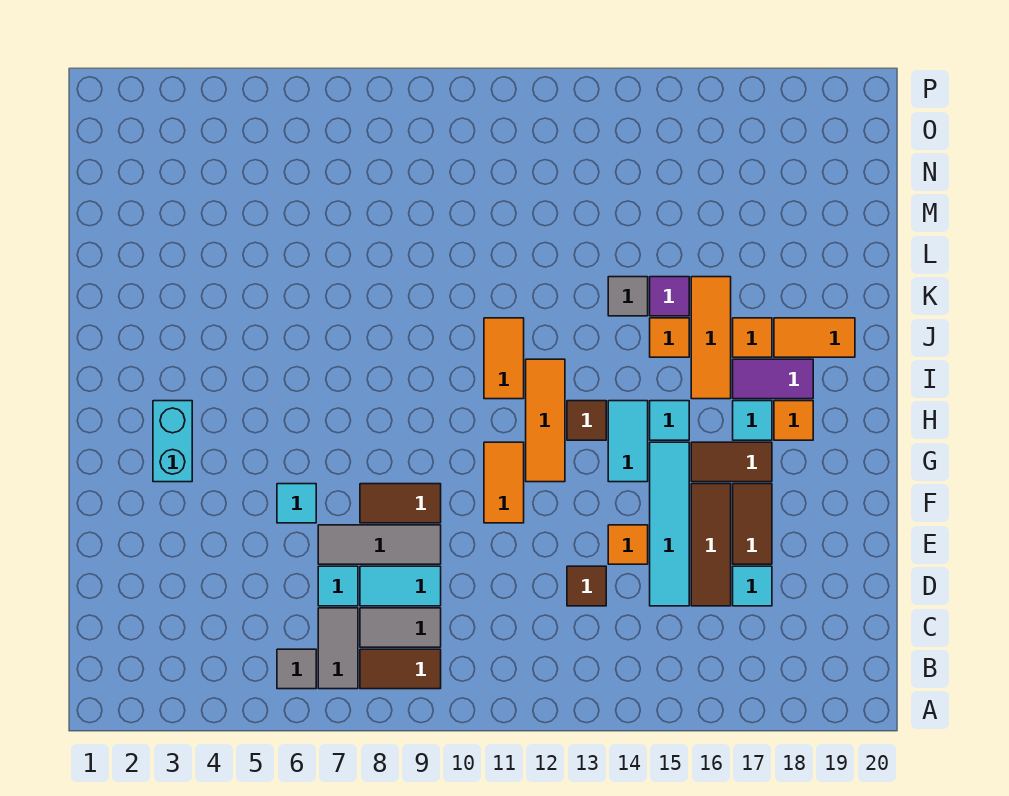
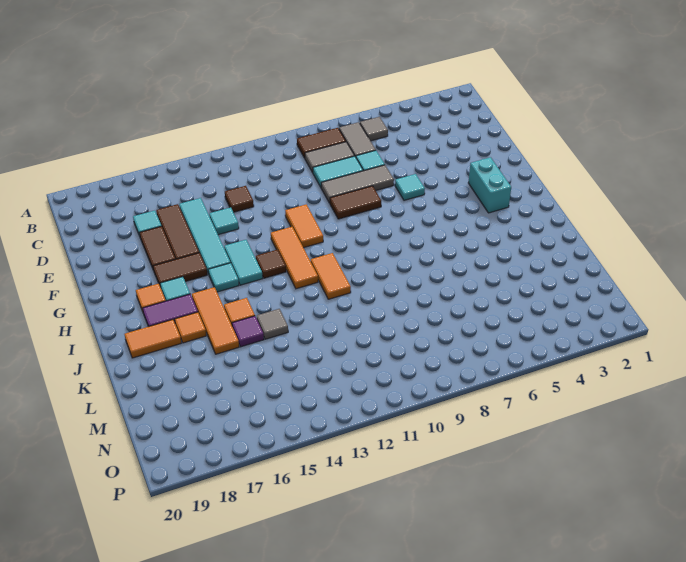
orange 1x1 tile [608,525,648,564] -> cyan 1x1 tile [209,207,239,235]

